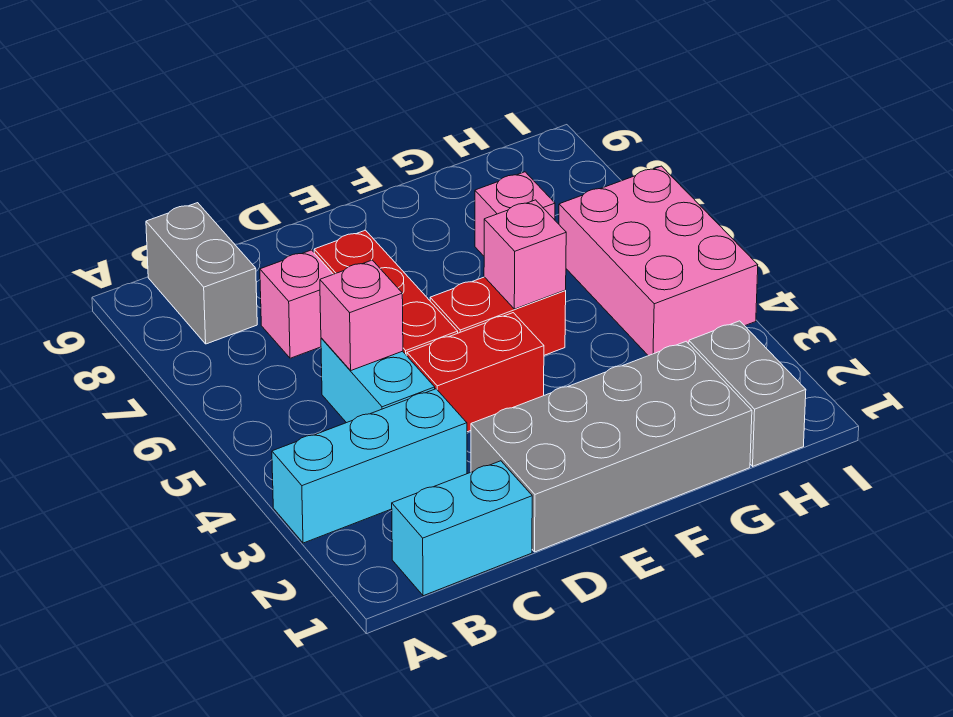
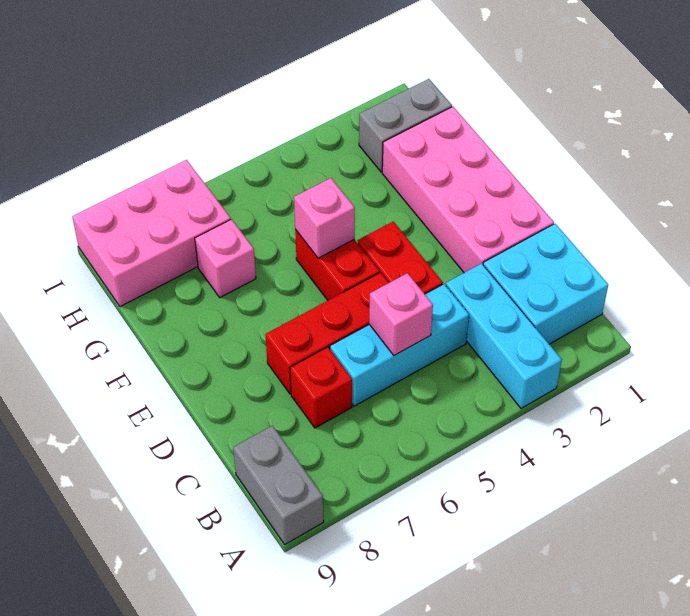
cyan 1x2 brick [392,461,532,596] -> cyan 2x2 brick [483,224,608,344]
grey 1x2 brick [146,203,257,344] -> grey 1x2 brick turned to [233,425,324,544]
cyan 1x2 brick [321,338,435,423] -> cyan 1x3 brick [330,284,469,406]
pink 1x1 brick [260,250,333,358] -> red 1x1 brick [290,347,352,428]
grey 2x4 brick [471,341,752,552] -> pink 2x4 brick [382,107,554,273]
pink 2x3 brick [559,166,758,356] -> pink 2x3 brick moved to [72,160,231,307]

